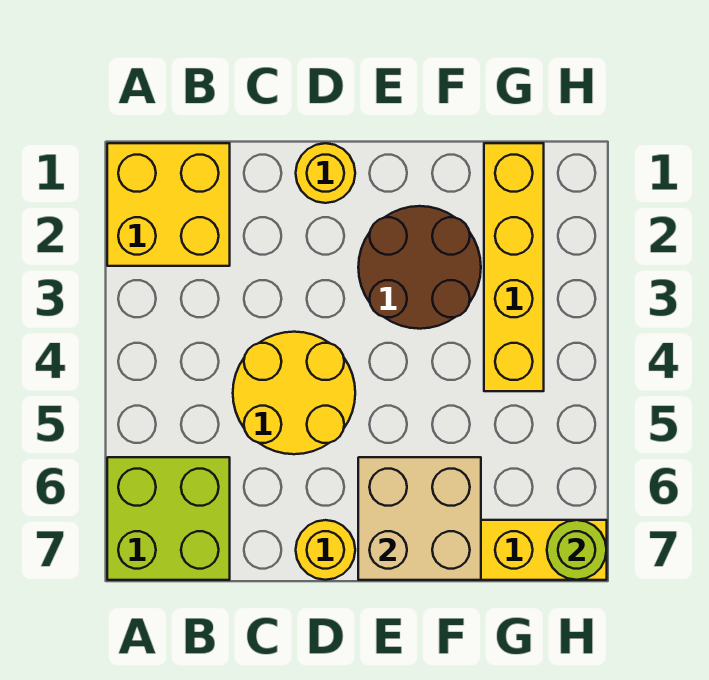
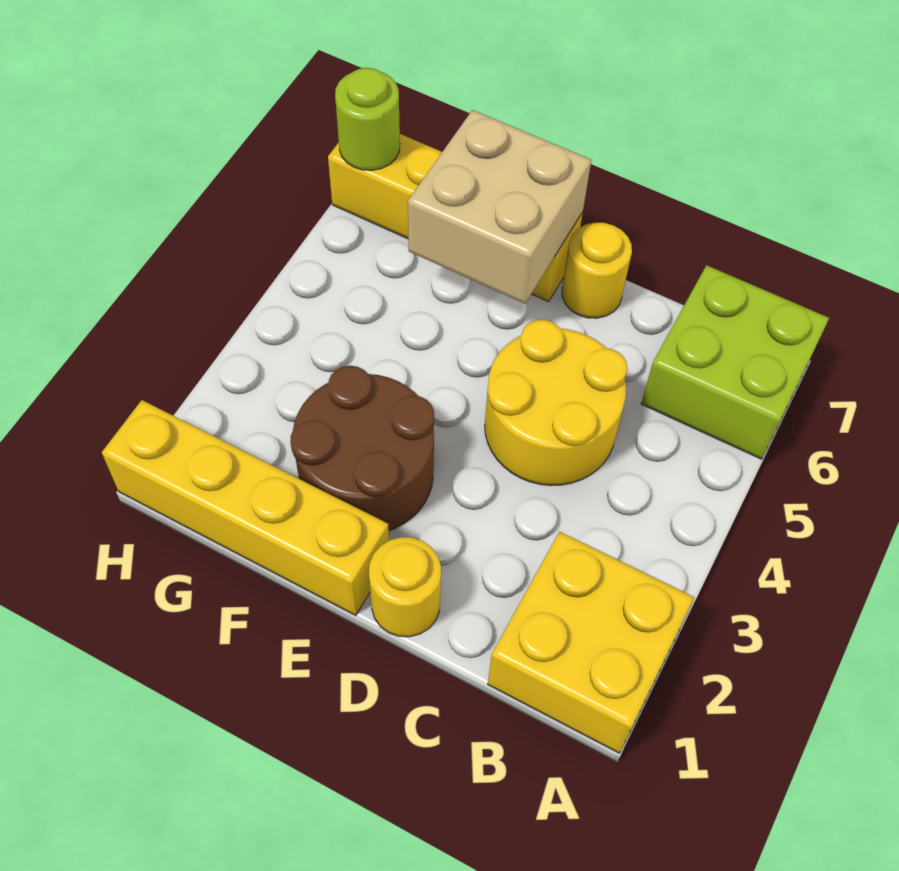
yellow 1x4 brick [484,143,544,391] -> yellow 1x4 brick turned to [102,400,389,615]

